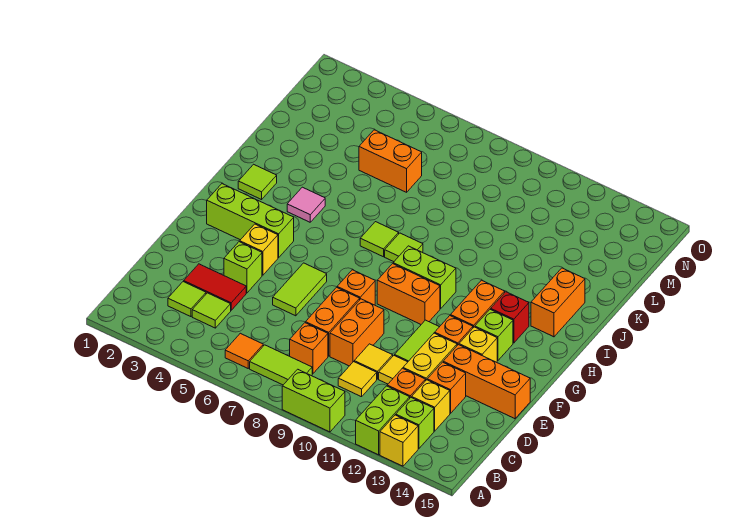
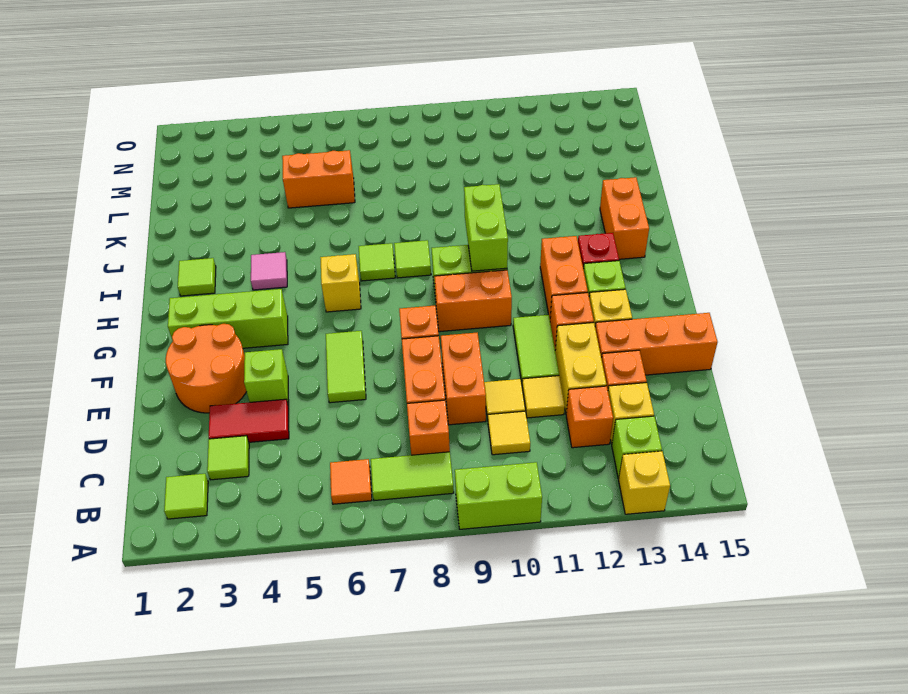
lime 1x2 brick [356,386,410,455] -> lime 1x2 brick moved to [464,184,508,271]
lime 1x1 tile [192,293,231,328] -> lime 1x1 tile moved to [164,474,208,519]
none -> orange 2x2 round brick [166,324,247,413]
yellow 1x1 brick [240,224,278,275] -> yellow 1x1 brick moved to [320,254,361,312]

